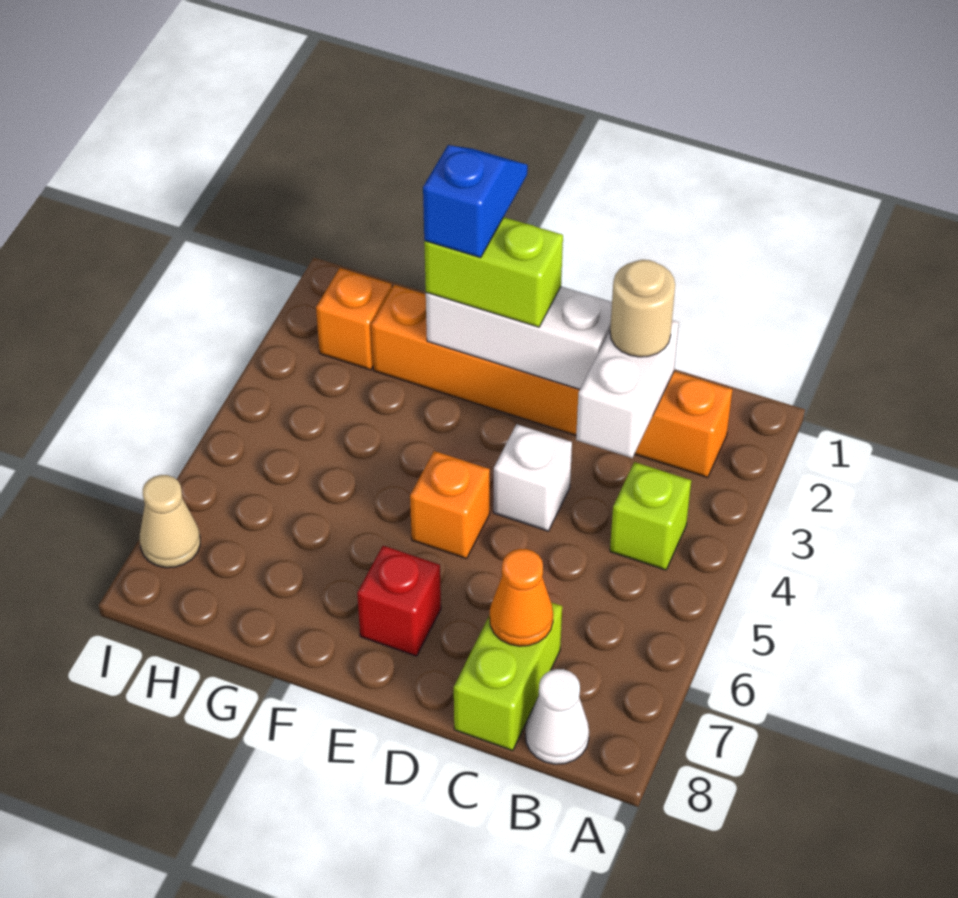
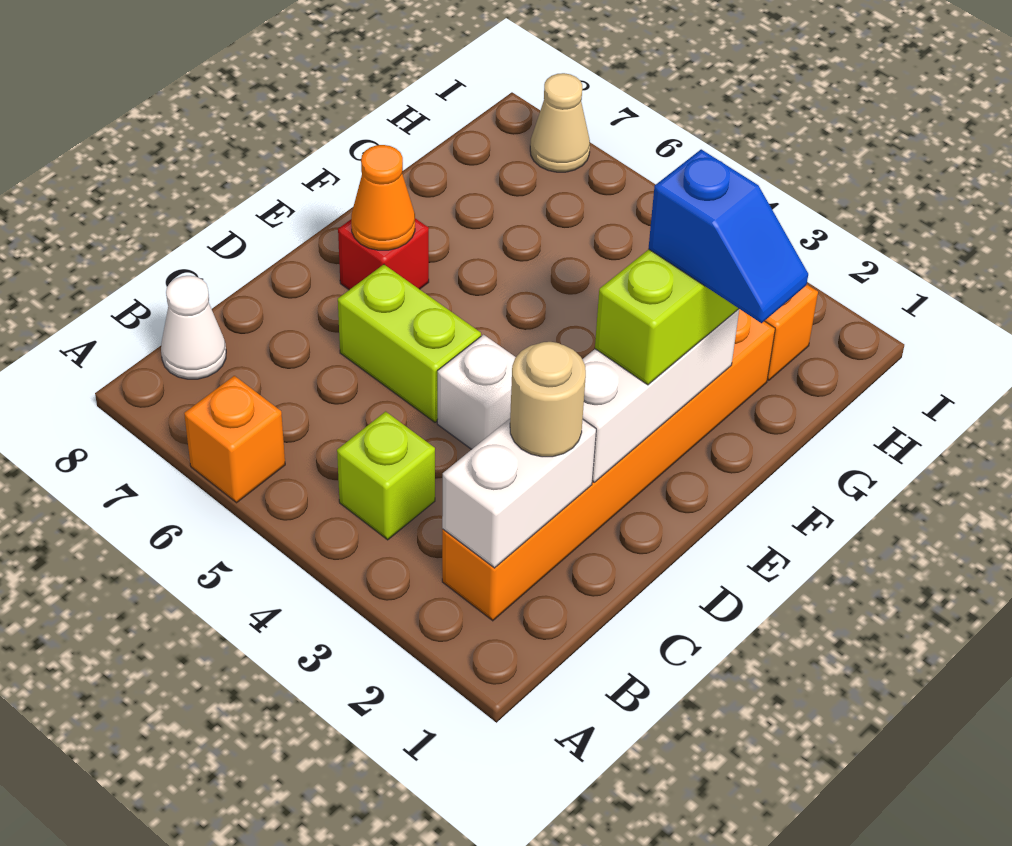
white 1x2 brick [576,320,679,458] -> white 1x2 brick turned to [442,419,596,568]
lime 1x2 brick [454,602,562,751] -> lime 1x2 brick moved to [338,264,481,422]
orange 1x1 cone [489,549,553,646] -> orange 1x1 cone moved to [351,145,415,250]
orange 1x1 brick [410,451,490,559] -> orange 1x1 brick moved to [184,376,285,503]

